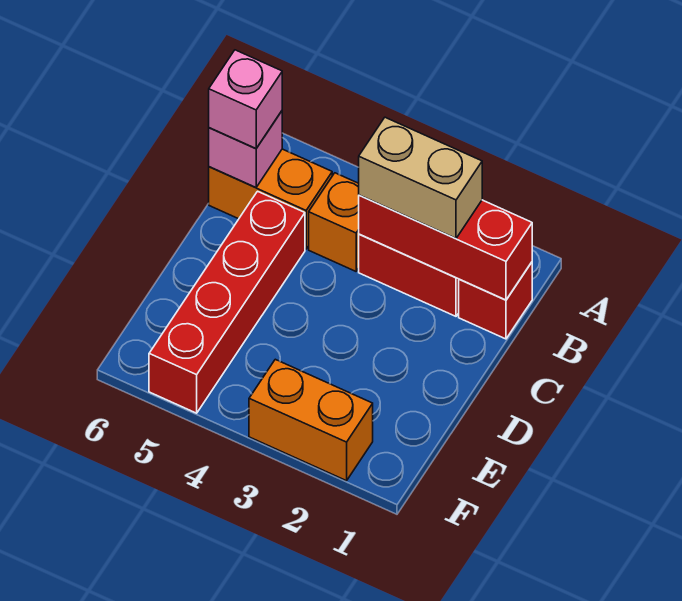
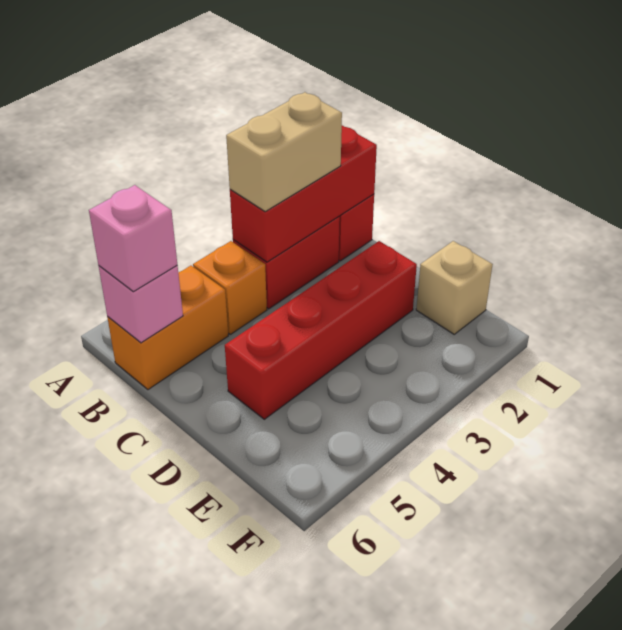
red 1x4 brick [149,191,305,413] -> red 1x4 brick turned to [225,241,417,419]
none -> tan 1x1 brick [416,241,493,334]
orange 1x2 brick [249,359,373,481] -> none

